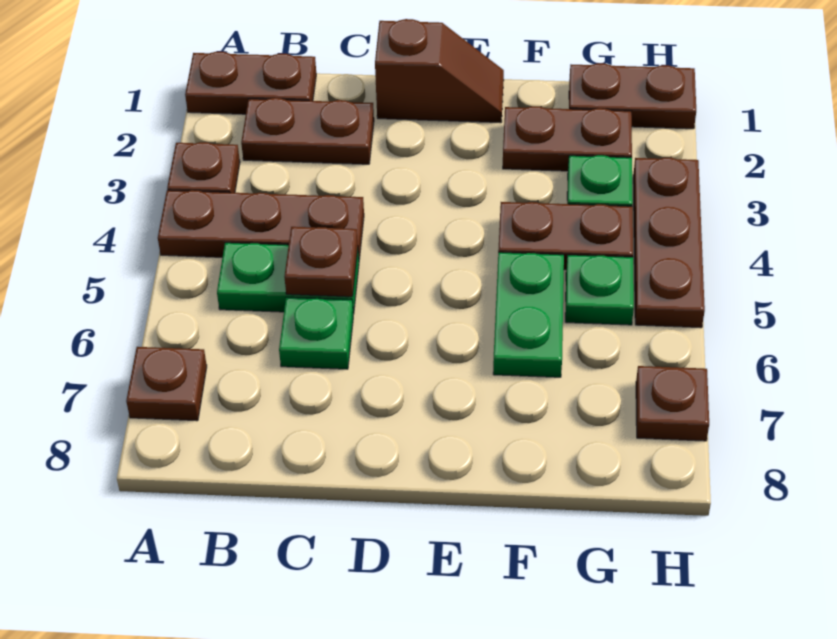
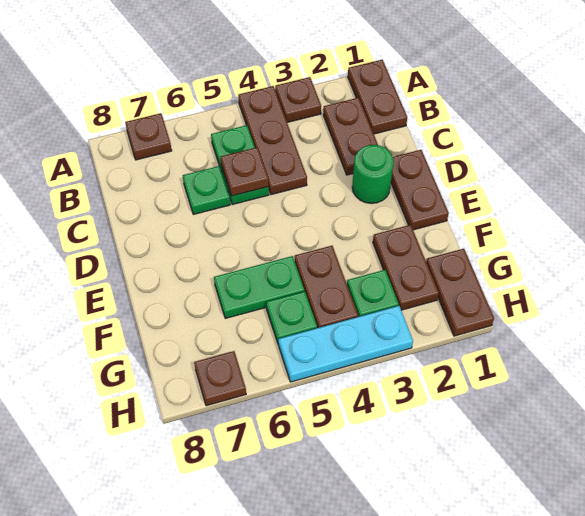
brown 1x2 slope [375,19,504,123] -> brown 1x2 plate [391,150,449,230]
none -> green 1x1 round brick [352,145,394,203]
brown 1x3 plate [633,158,705,328] -> cyan 1x3 plate [278,306,413,382]

